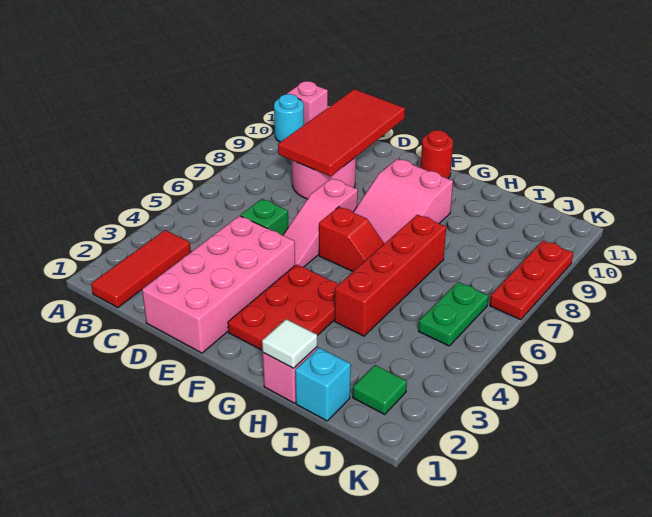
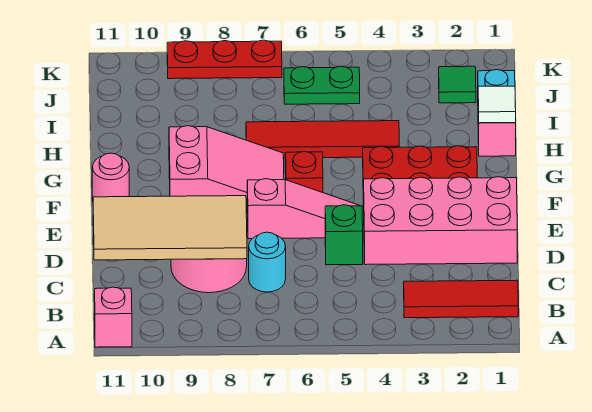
cyan 1x1 round brick [274,94,304,142] -> cyan 1x1 round brick moved to [249,232,286,292]
red 2x4 tile [278,89,405,176] -> tan 2x4 tile [93,196,247,260]
red 1x1 round brick [421,130,453,179] -> pink 1x1 round brick [92,153,129,201]
red 1x4 brick [335,215,446,336] -> red 1x4 tile [246,121,399,158]

